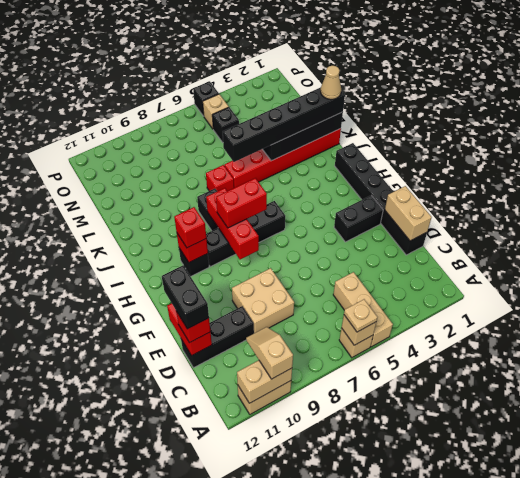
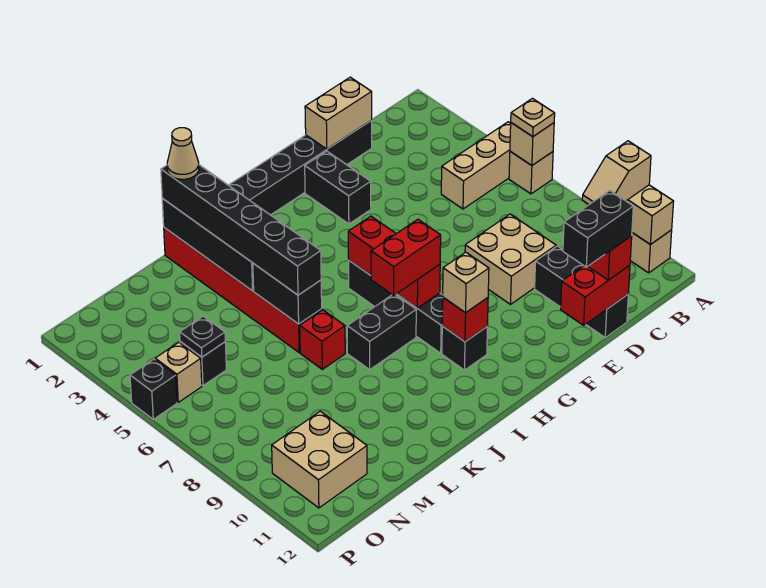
red 1x3 brick [206,188,259,259] -> red 1x3 brick turned to [348,216,440,308]
red 1x2 brick [216,178,267,228] -> red 1x2 brick turned to [371,219,441,295]
red 1x1 brick [174,207,206,248] -> tan 1x1 brick [443,252,489,313]
none -> black 1x2 brick [253,263,322,324]
none -> black 1x1 plate [180,316,225,357]
none -> tan 2x2 brick [272,411,367,508]

